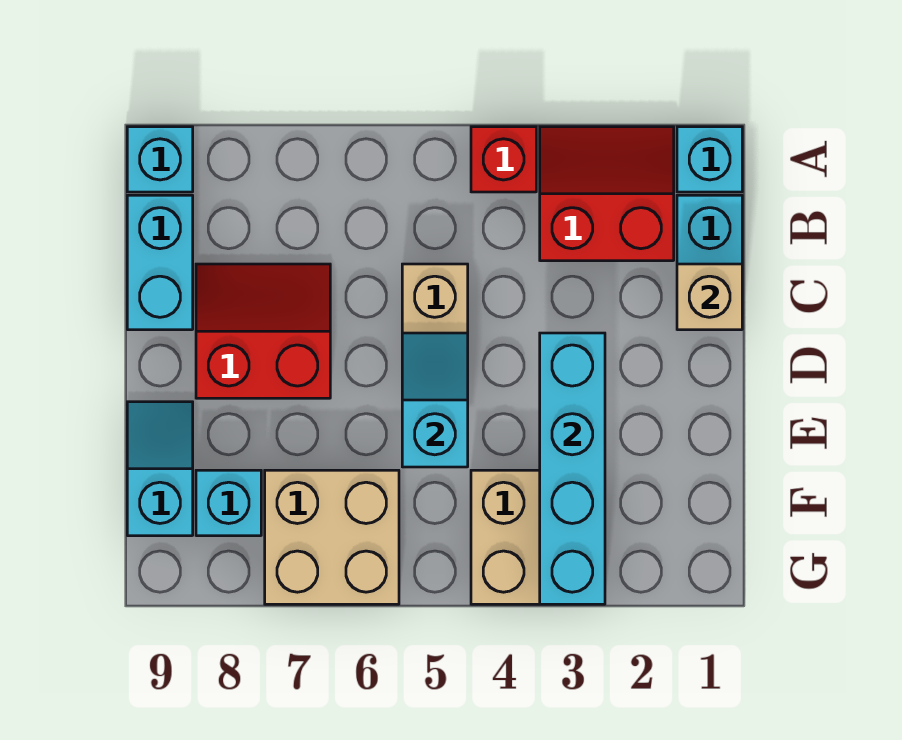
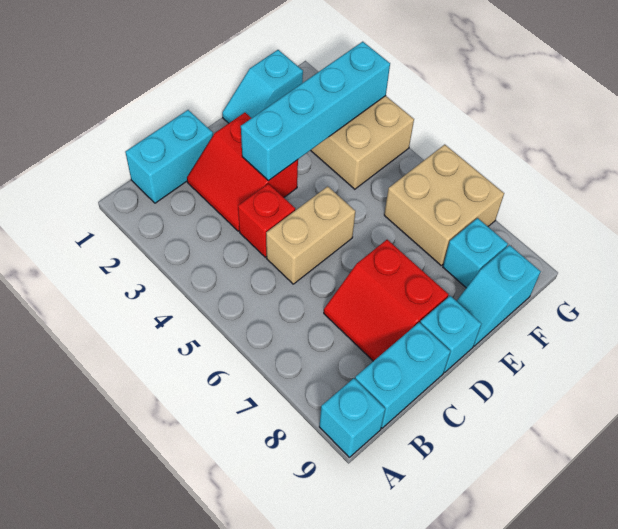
cyan 1x1 brick [677,127,742,192] -> cyan 1x1 brick moved to [420,296,481,372]
red 2x2 slope [540,127,674,261] -> red 2x2 slope moved to [187,113,298,231]
red 1x1 brick [471,127,536,192] -> red 1x1 brick moved to [238,184,295,257]
tan 1x1 brick [677,264,742,330] -> none
cyan 1x2 slope [402,333,468,467] -> cyan 1x2 slope moved to [222,50,303,123]

